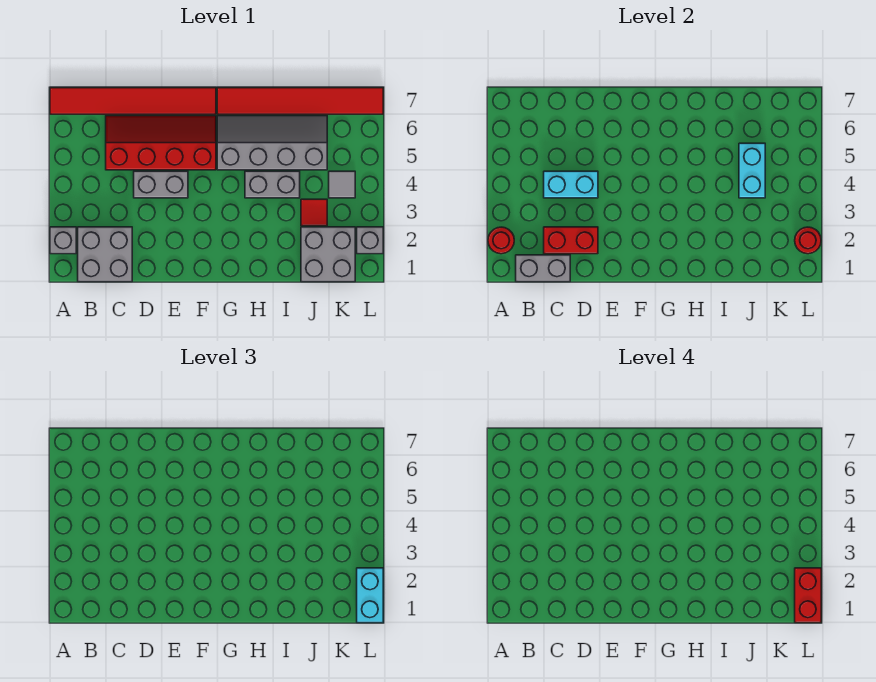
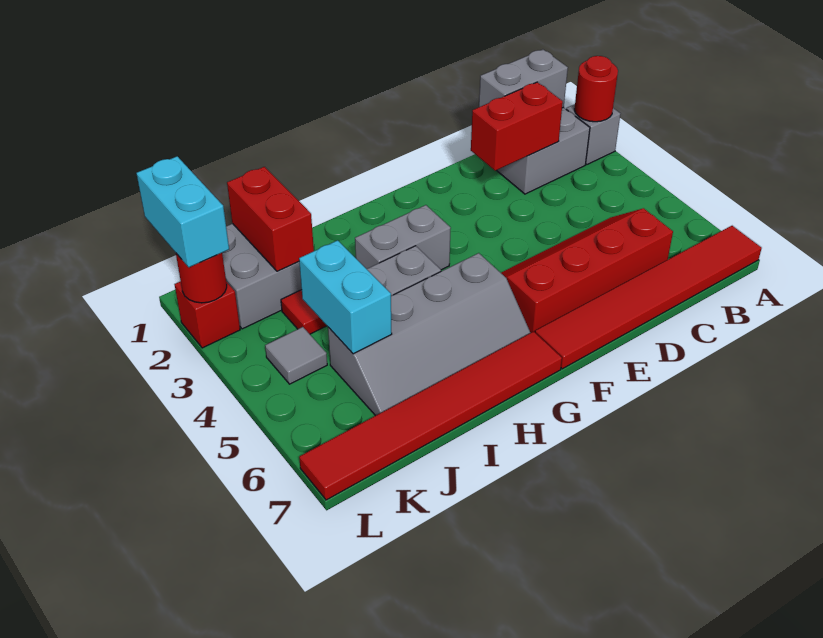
cyan 1x2 brick [544,171,598,198] -> none
red 2x4 slope [106,116,216,170] -> red 2x4 slope turned to [501,208,673,333]
grey 1x2 brick [134,171,188,198] -> grey 1x2 brick moved to [355,205,451,270]
red 1x2 brick [795,568,821,623] -> red 1x2 brick moved to [227,167,314,271]
grey 1x1 brick [357,227,383,254] -> red 1x1 brick [175,281,240,348]

